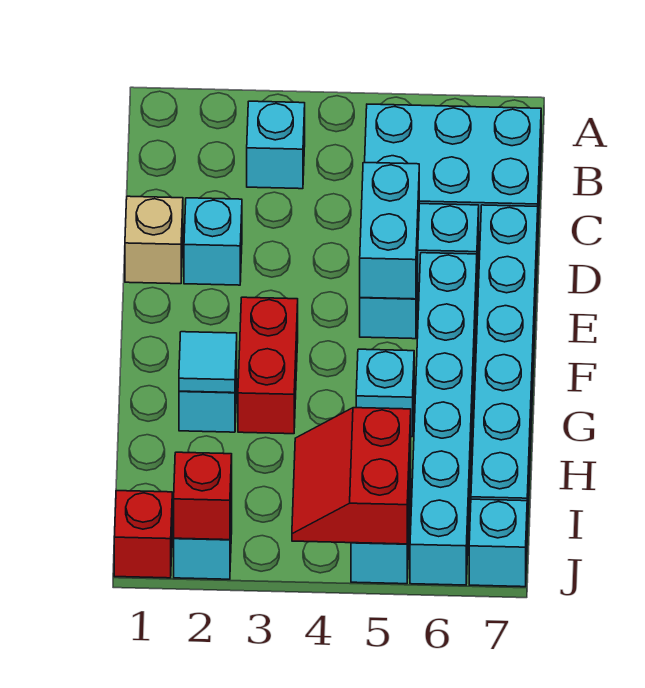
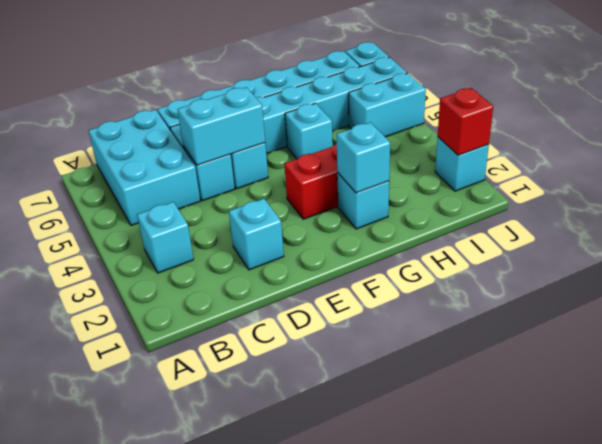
tan 1x1 brick [125,196,183,284] -> none
cyan 1x1 tile [179,332,237,393] -> cyan 1x1 brick [337,122,390,193]
red 2x2 slope [292,408,411,544] -> none
red 1x1 brick [114,491,172,578] -> none

